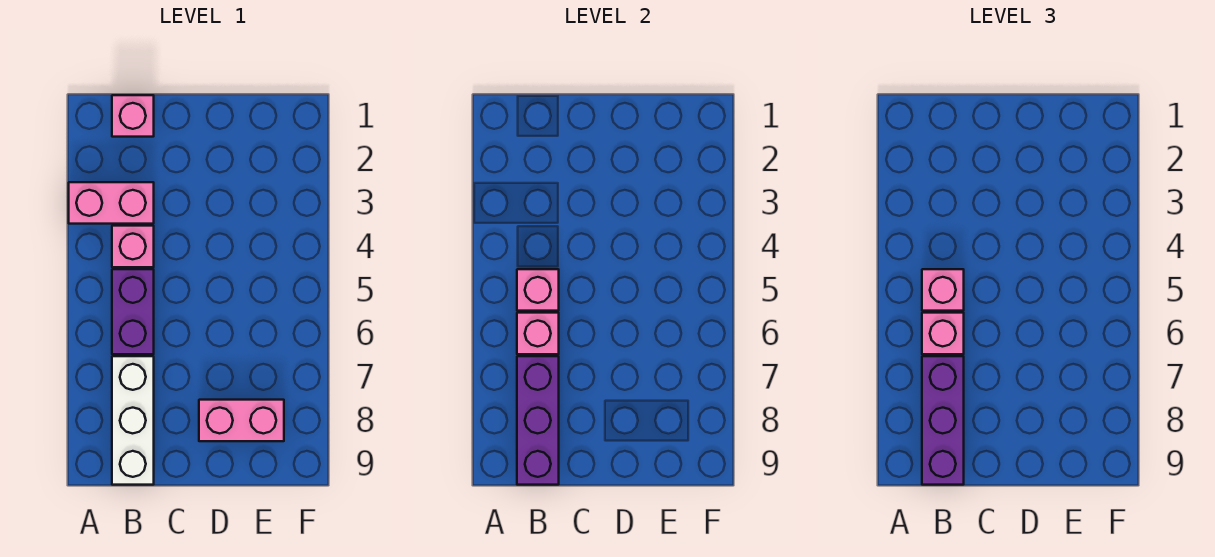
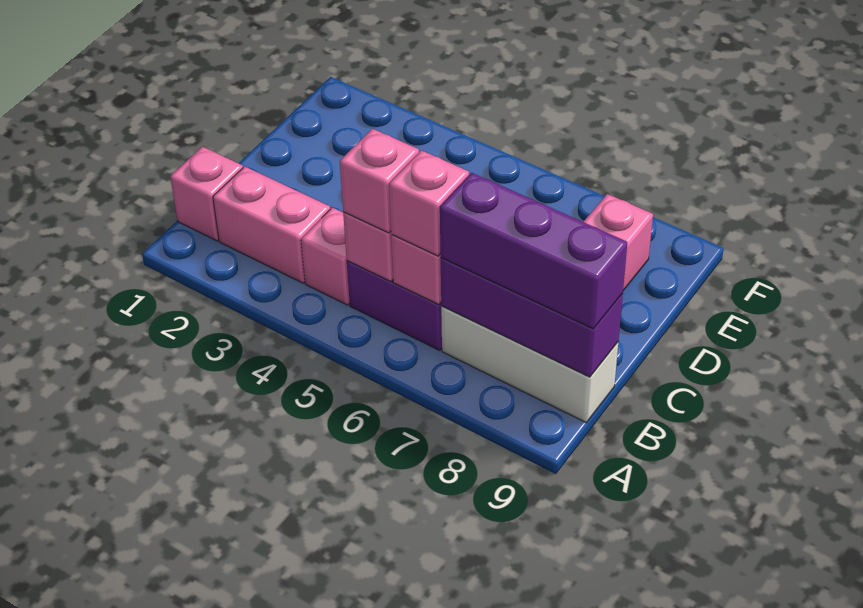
pink 1x2 brick [69,182,154,224] -> pink 1x2 brick turned to [213,166,330,283]

